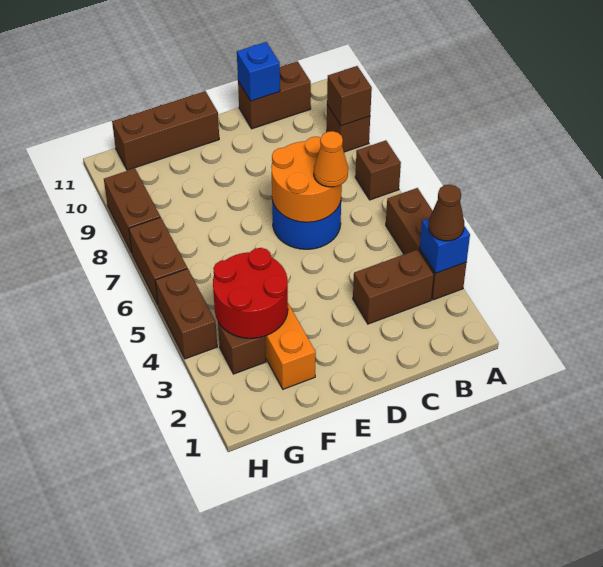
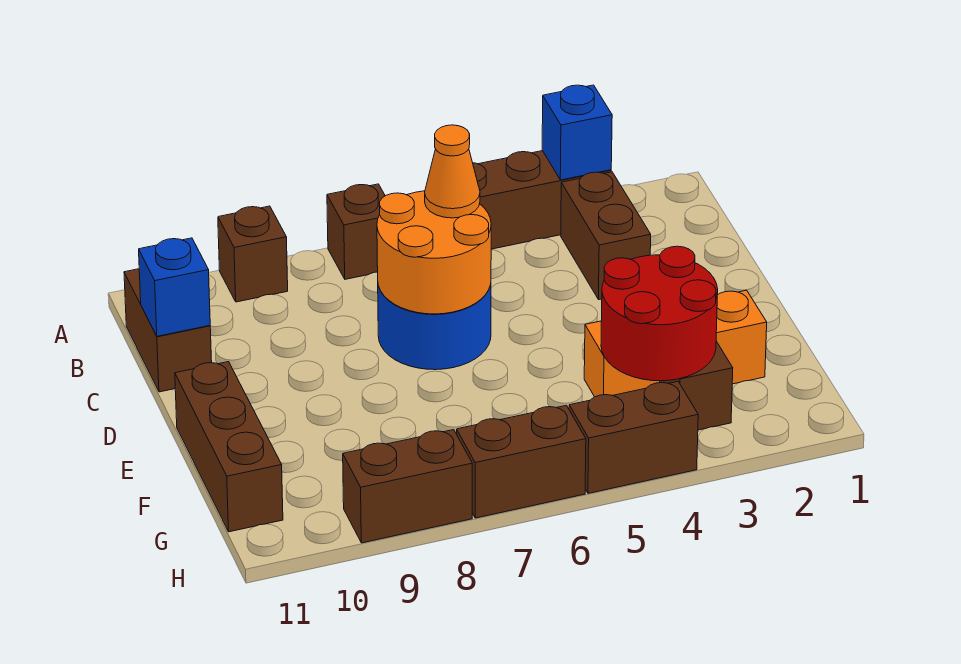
brown 1x1 cone [429,185,464,241] -> none
brown 1x1 brick [327,66,372,126] -> none

